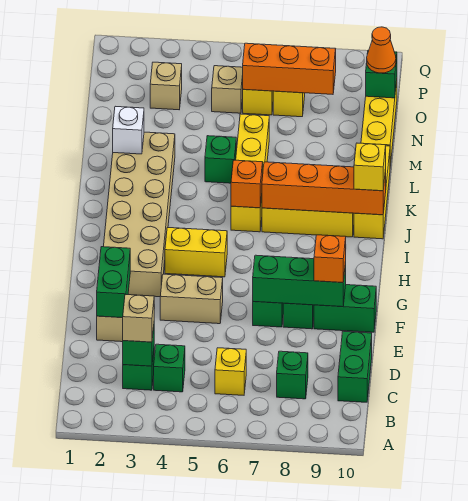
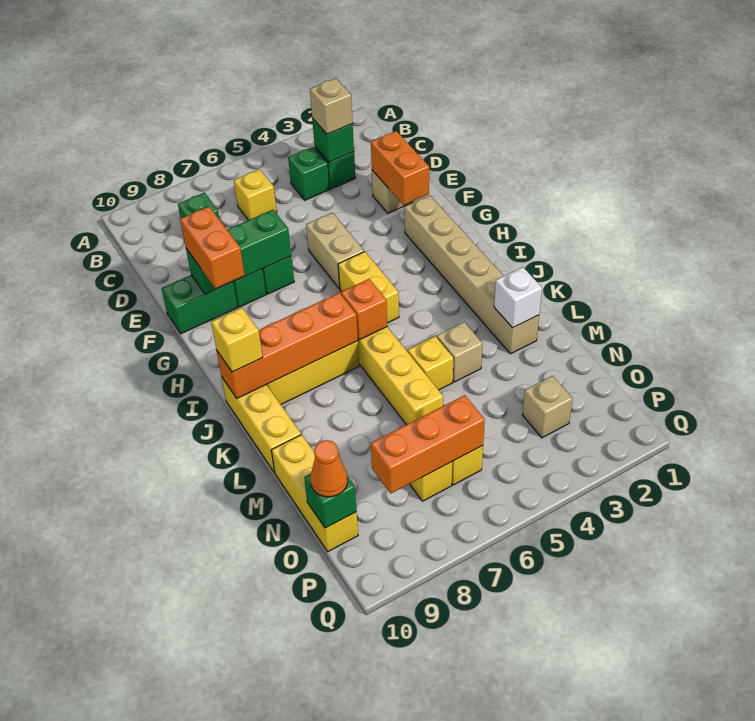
green 1x2 brick [338,331,372,402] -> none
green 1x2 brick [97,247,130,318] -> orange 1x2 brick [371,131,429,205]
tan 1x2 brick [160,274,223,324] -> tan 1x2 brick turned to [306,213,364,289]
orange 1x1 brick [314,235,346,283] -> orange 1x2 brick [180,207,244,288]
tan 2x6 brick [103,132,175,297] -> tan 1x6 brick [404,195,539,354]
yellow 1x2 brick [165,228,227,277] -> yellow 1x2 brick turned to [338,252,399,323]
green 1x1 brick [205,136,236,183] -> yellow 1x1 brick [408,336,453,390]
tan 1x1 brick [212,66,243,113] -> tan 1x1 brick moved to [437,322,483,382]

